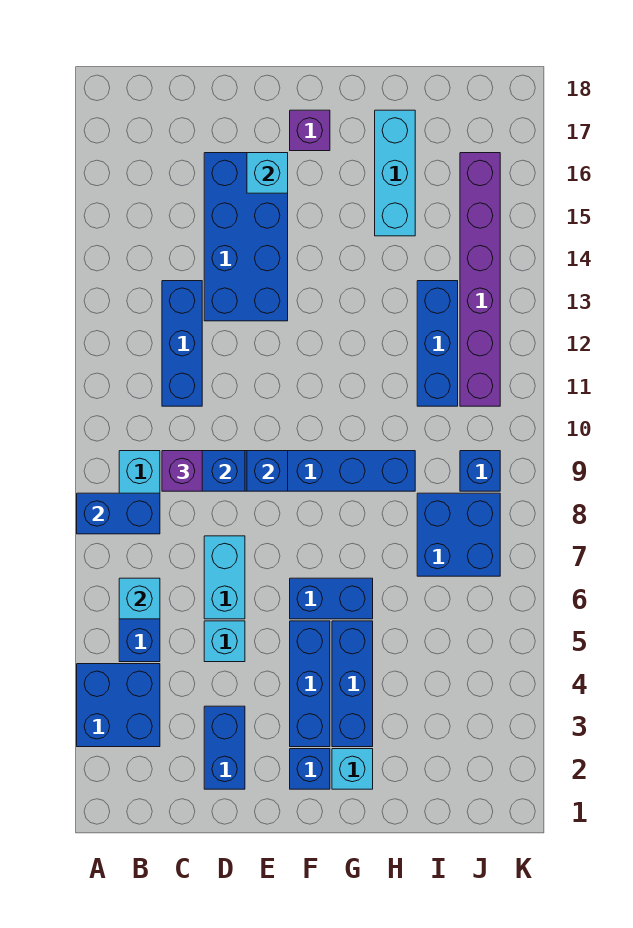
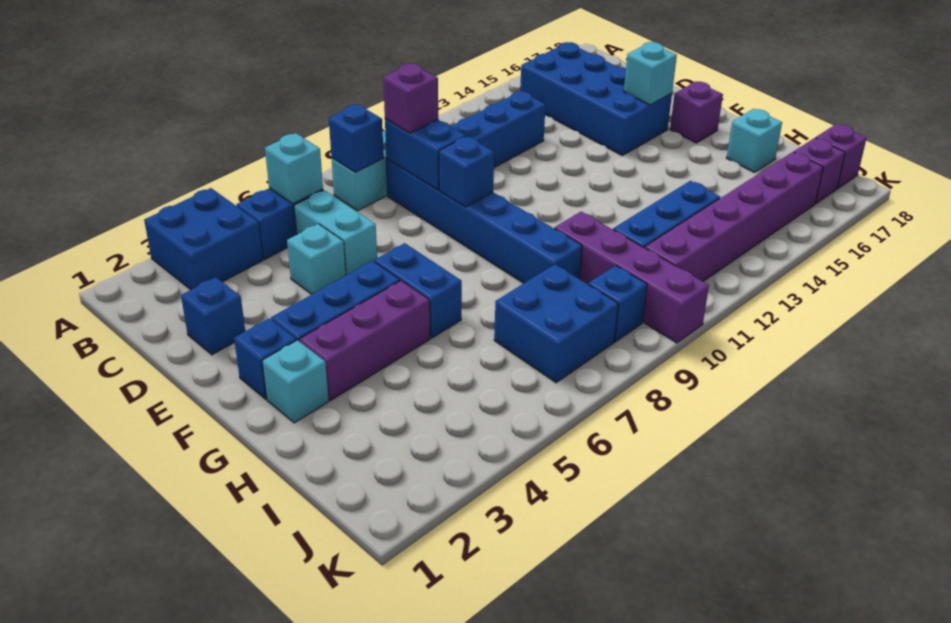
blue 1x2 brick [77,493,160,534] -> blue 1x1 brick [329,104,384,172]
blue 1x2 brick [204,706,245,789] -> blue 1x1 brick [181,277,245,355]
cyan 1x2 brick [204,536,245,619] -> cyan 1x2 brick turned to [294,190,377,275]
blue 2x4 brick [204,153,288,321] -> blue 2x4 brick turned to [520,42,672,155]
blue 1x3 brick [332,621,373,747] -> purple 1x3 brick [299,281,430,401]
none -> purple 1x4 brick [554,212,709,343]
cyan 1x3 brick [375,110,415,236] -> cyan 1x1 brick [727,109,782,172]
none -> purple 1x1 brick [794,138,845,203]
none -> purple 1x1 brick [816,124,867,189]

